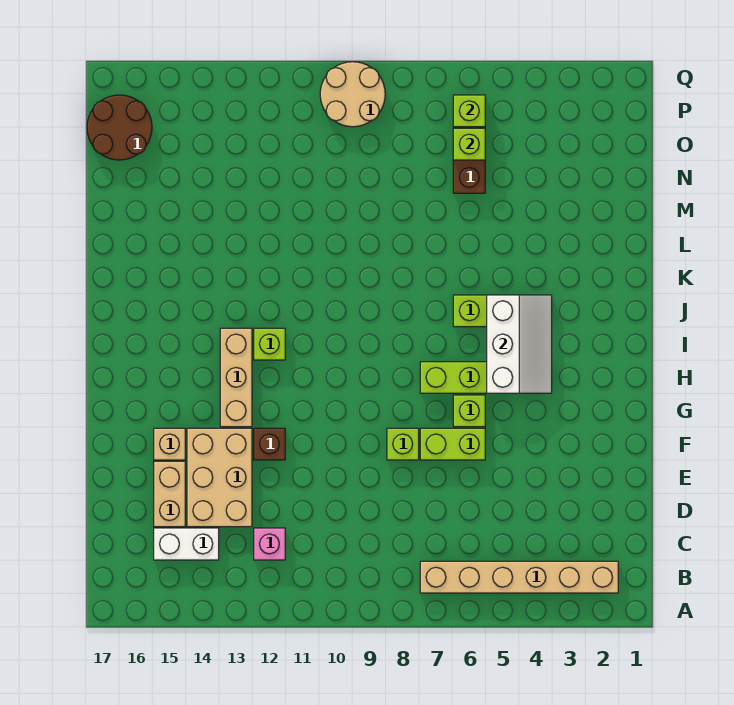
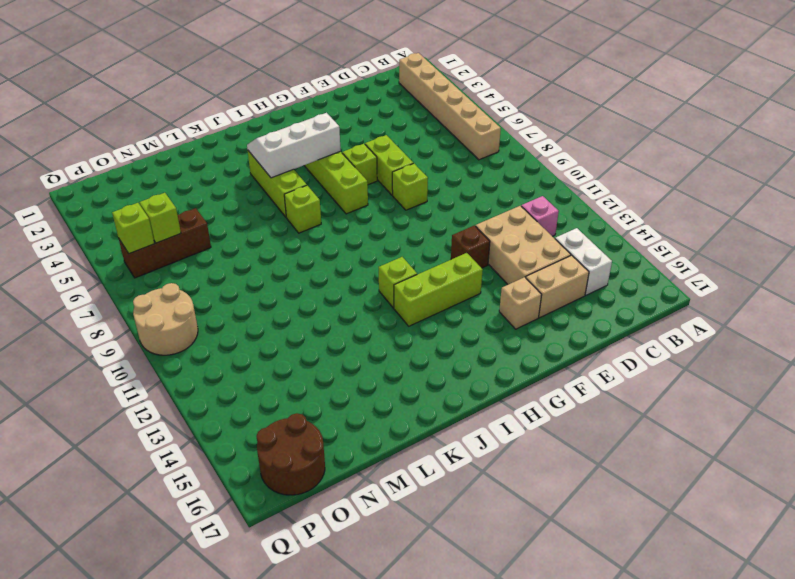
tan 2x3 brick [187,428,252,527] -> tan 2x3 brick turned to [476,206,571,284]
tan 1x3 brick [220,328,252,427] -> lime 1x3 brick [394,253,483,326]
none -> lime 1x1 brick [284,185,321,233]

